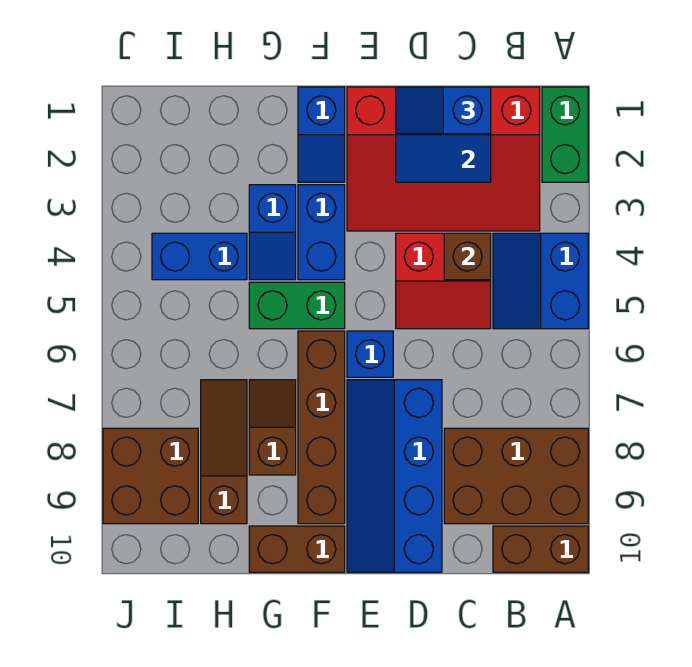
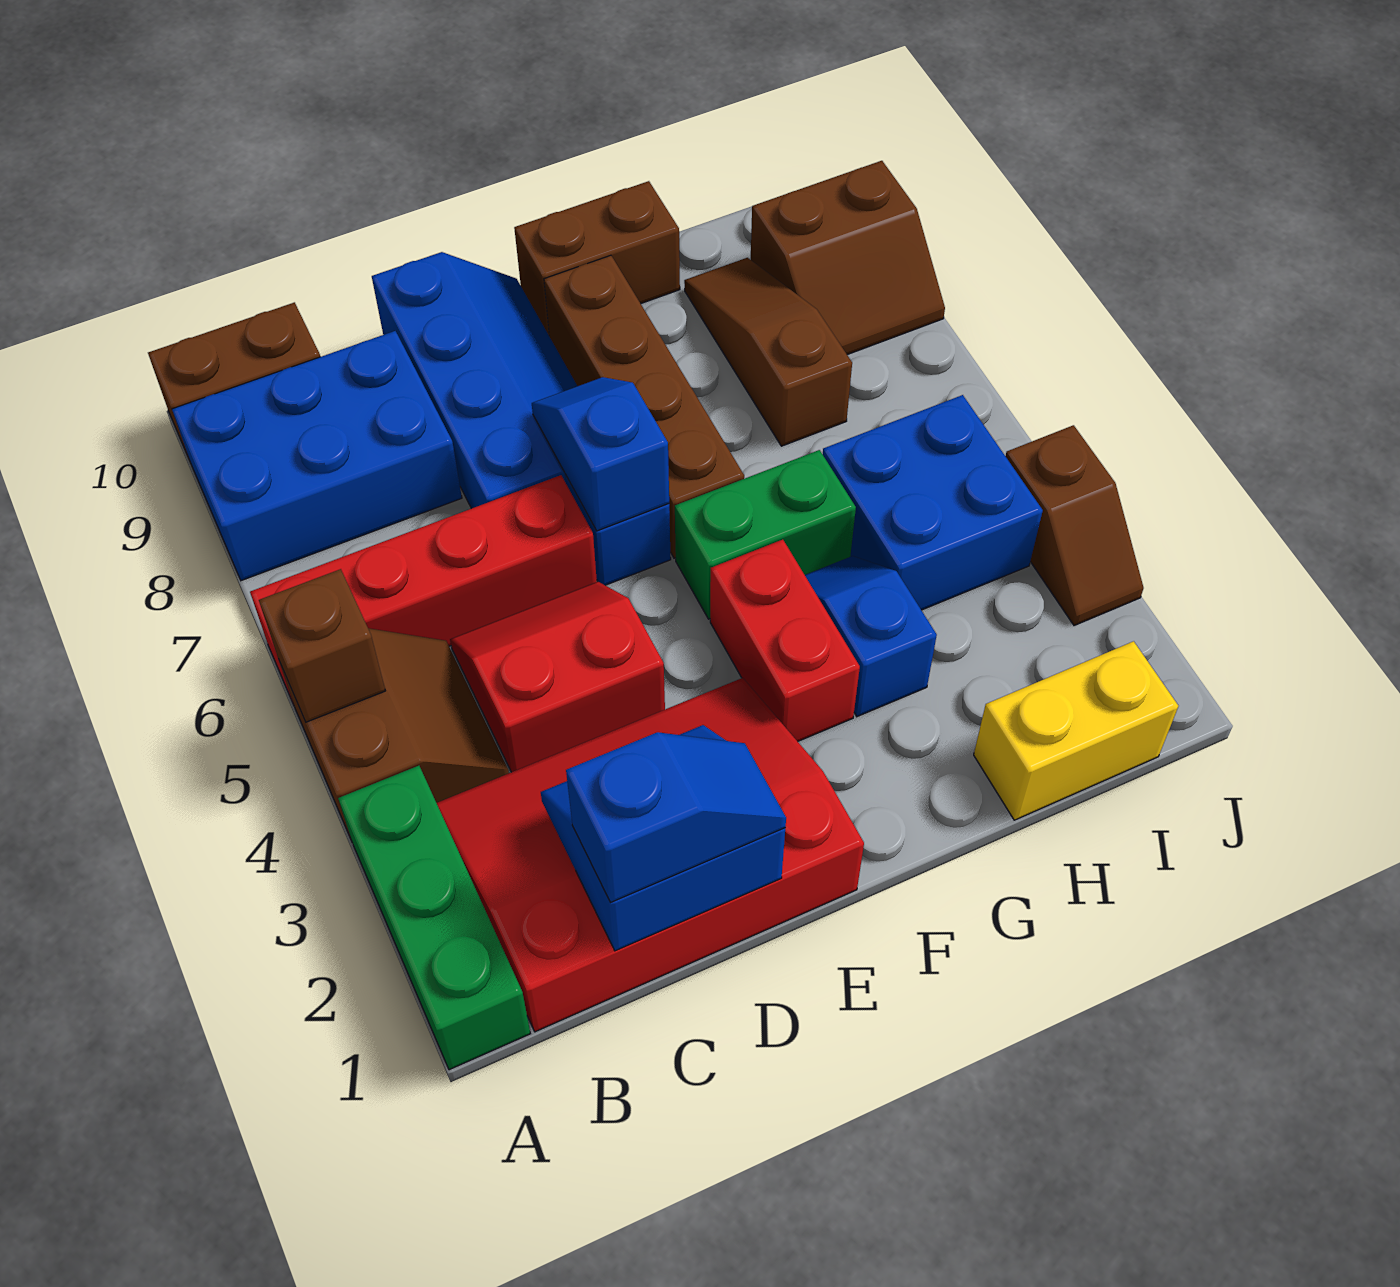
green 1x2 brick [542,87,588,182] -> green 1x3 brick [338,766,531,1070]
blue 2x2 slope [493,233,588,329] -> brown 2x2 slope [279,628,509,841]
none -> red 1x4 brick [250,475,597,703]
brown 2x3 brick [444,428,588,524] -> blue 2x3 brick [172,331,462,581]
brown 1x1 brick [444,233,491,280] -> brown 1x1 brick moved to [259,569,385,722]
blue 1x2 slope [298,87,345,182] -> blue 1x2 slope moved to [532,377,669,531]
blue 1x2 brick [298,185,345,280] -> red 1x2 brick [710,540,860,741]
brown 1x2 slope [249,380,296,475] -> brown 1x2 slope moved to [1006,425,1144,626]
none -> yellow 1x2 brick [974,641,1178,820]
blue 1x2 brick [152,233,247,280] -> blue 2x2 brick [823,395,1043,610]
brown 1x3 slope [201,380,247,524] -> brown 1x3 slope turned to [684,258,852,446]
brown 2x2 brick [103,428,198,524] -> brown 2x2 slope [751,161,945,355]

